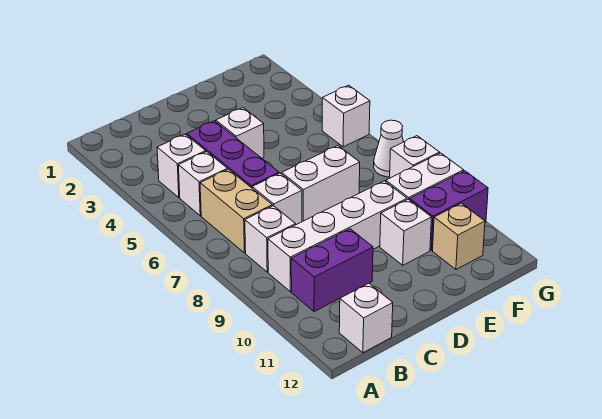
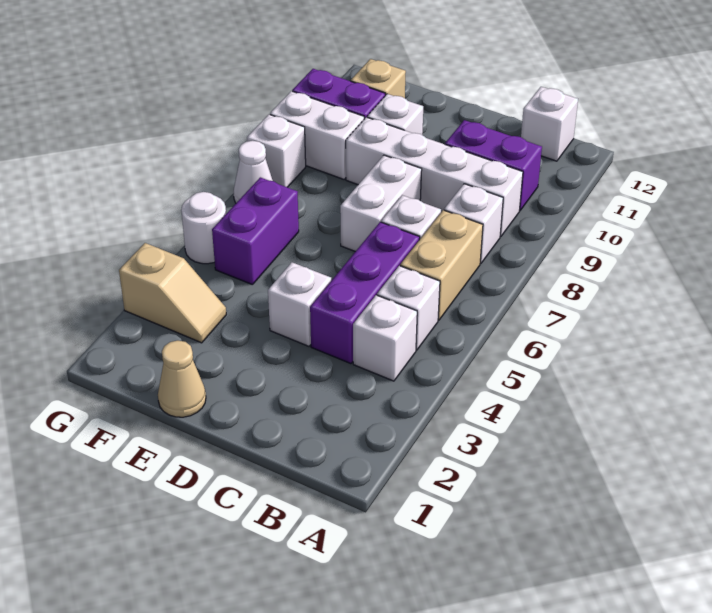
white 1x2 brick [282,146,360,222] -> white 1x2 brick turned to [340,155,422,252]
none -> tan 1x1 cone [158,341,206,417]
none -> tan 1x2 slope [119,243,226,343]
none -> purple 1x2 brick [212,177,299,285]
white 1x1 brick [322,85,370,147] -> white 1x1 round brick [181,192,226,264]

